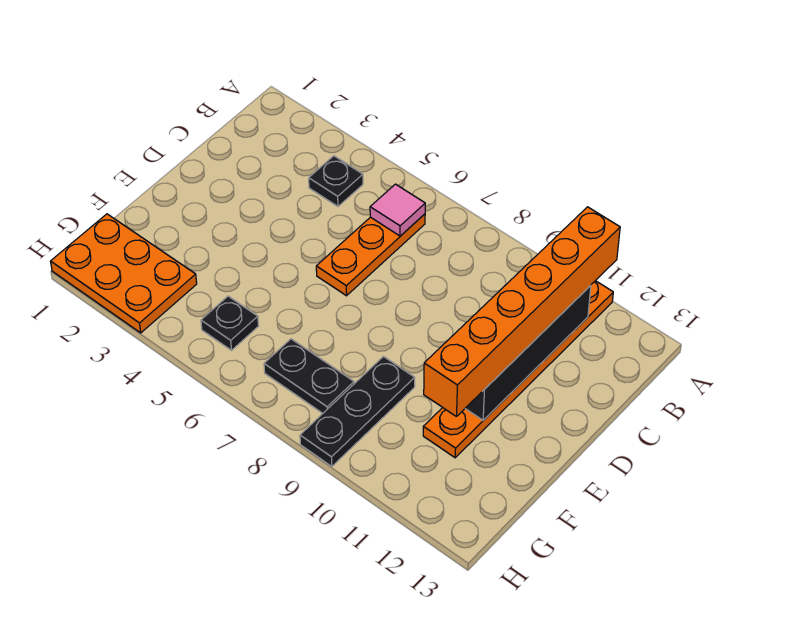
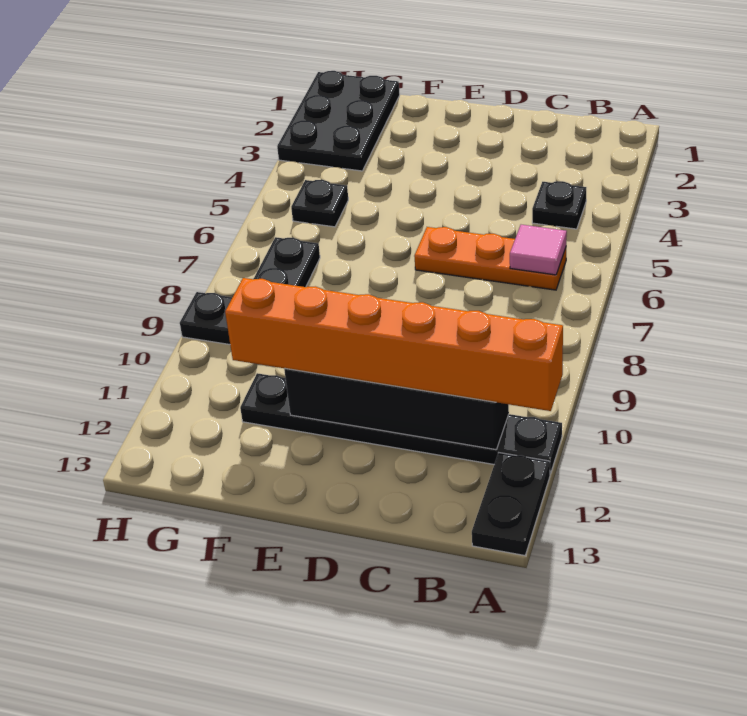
orange 1x6 plate [423,281,613,458] -> black 1x6 plate [240,373,562,474]
none -> black 1x2 plate [472,453,550,556]
orange 2x3 plate [51,214,197,333] -> black 2x3 plate [277,71,400,171]

